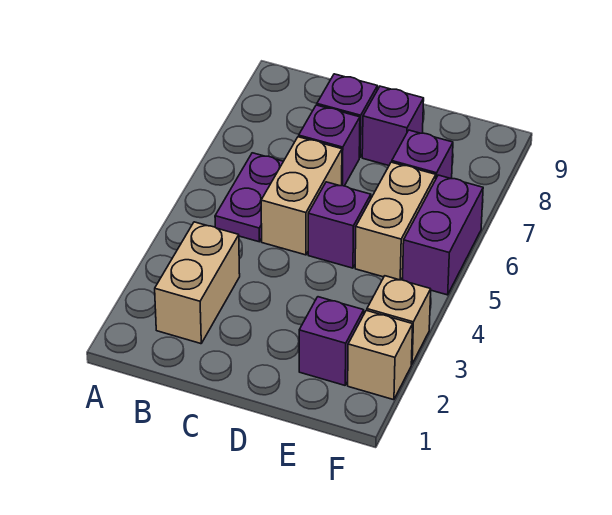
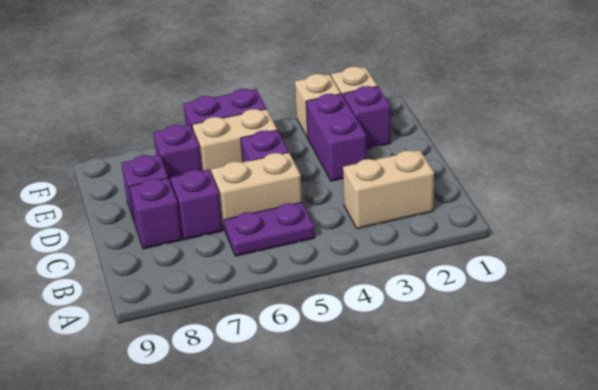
none -> purple 1x2 brick [306,94,367,181]

